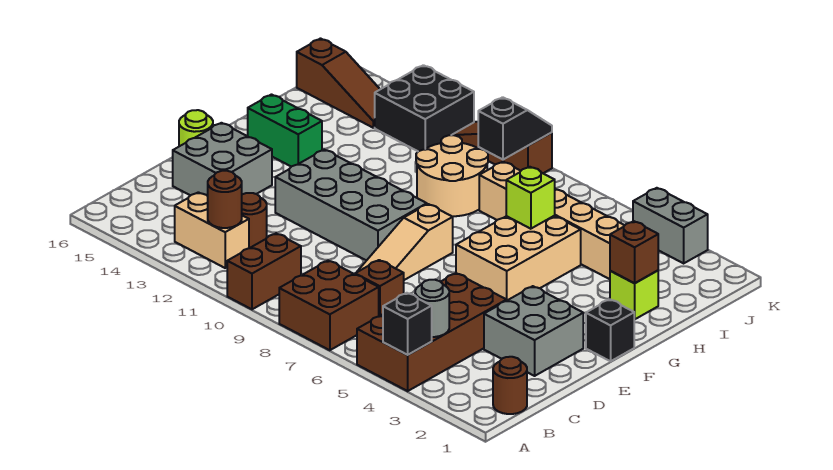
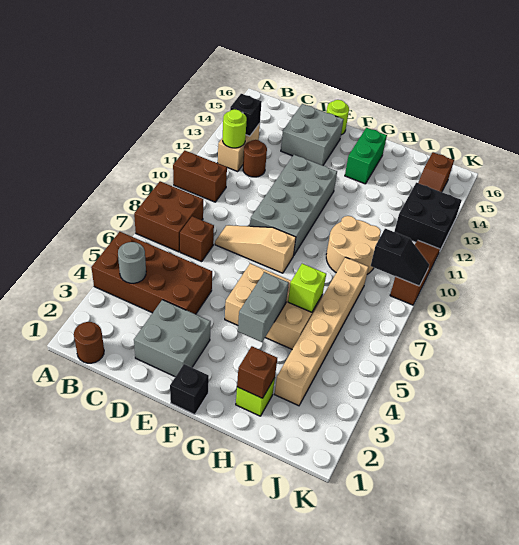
black 1x1 brick [383,293,432,355] -> black 1x1 brick moved to [230,94,262,136]
brown 1x1 round brick [208,171,242,228] -> lime 1x1 round brick [223,109,247,148]
brown 1x3 slope [297,39,380,128] -> brown 1x2 slope [418,152,454,192]
grey 1x2 brick [633,188,708,263] -> grey 1x2 brick moved to [238,272,289,342]

